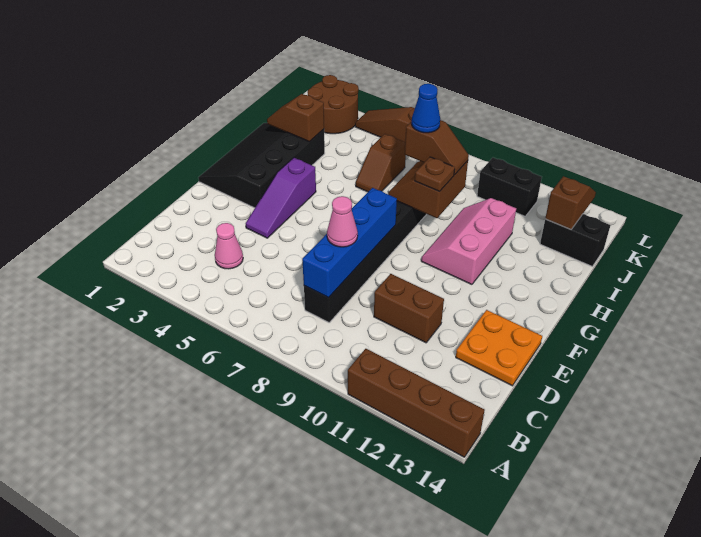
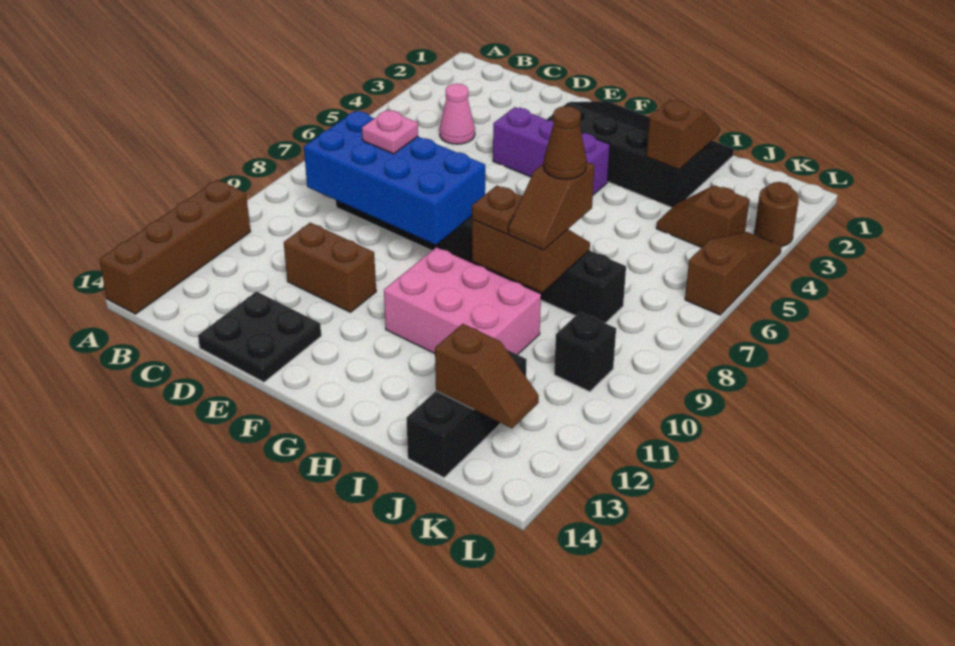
blue 1x4 brick [302,188,397,298] -> blue 2x4 brick [304,111,485,245]
pink 1x1 cone [327,196,358,247] -> pink 1x1 plate [362,110,418,154]
brown 1x2 brick [374,274,444,343] -> brown 1x2 brick turned to [284,223,376,312]
orange 2x2 plate [456,310,542,386] -> black 2x2 plate [198,292,321,382]
purple 1x3 slope [246,158,316,238] -> purple 1x3 brick [493,107,610,195]
pink 2x3 slope [421,198,516,284] -> pink 2x3 brick [384,247,541,355]
brown 1x2 slope [356,134,406,192] -> brown 1x2 slope moved to [656,185,749,248]
blue 1x1 cone [412,84,440,133] -> brown 1x1 cone [543,106,587,179]
black 1x2 brick [540,214,610,267] -> black 1x3 brick [406,350,527,477]
brown 2x2 round brick [308,75,359,134] -> brown 1x1 round brick [754,182,799,246]
black 1x2 brick [477,158,542,216] -> black 1x1 brick [554,312,616,392]

